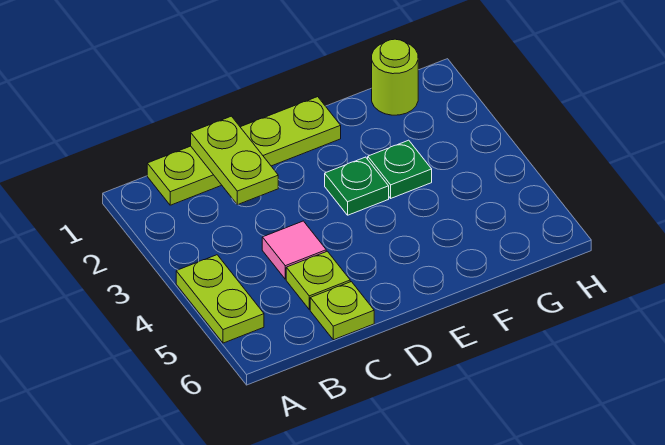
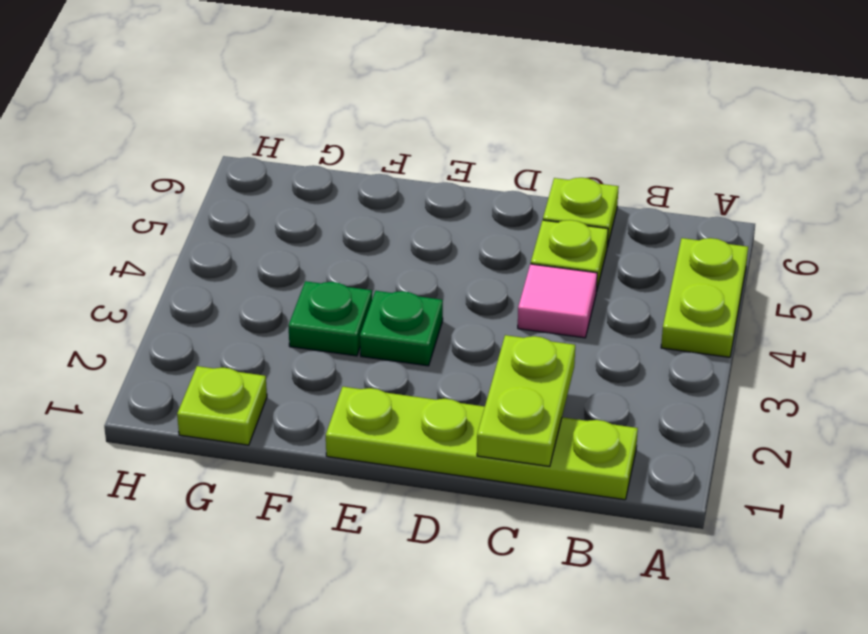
lime 1x1 round brick [372,39,418,115] -> lime 1x1 plate [177,366,267,445]

